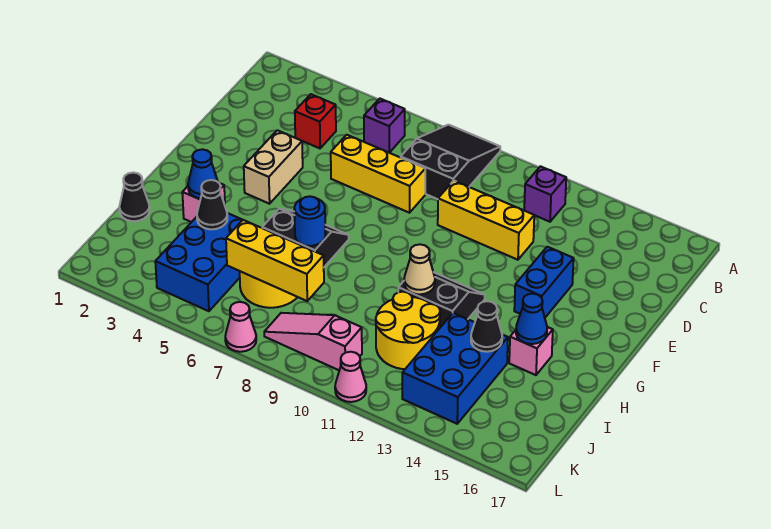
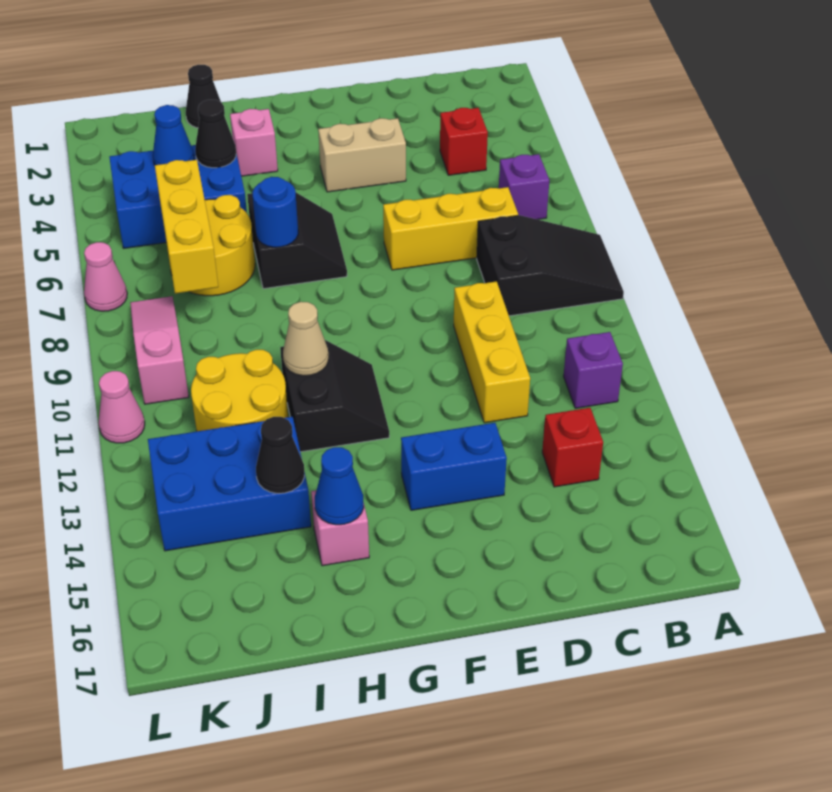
none -> red 1x1 brick [542,408,603,487]
yellow 1x3 brick [331,135,425,213] -> yellow 1x3 brick turned to [383,187,518,270]
blue 1x1 cone [188,149,218,198] -> blue 1x1 cone moved to [153,105,194,165]

